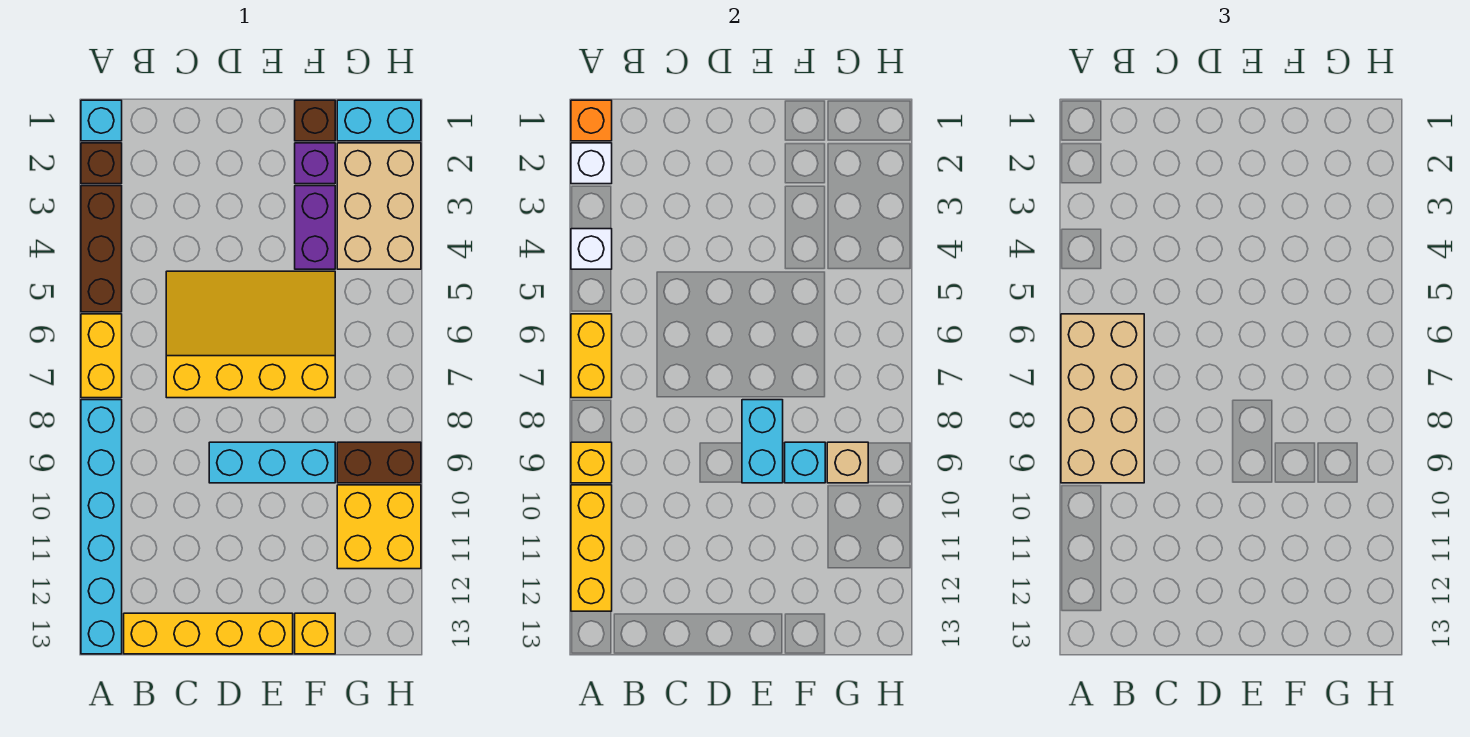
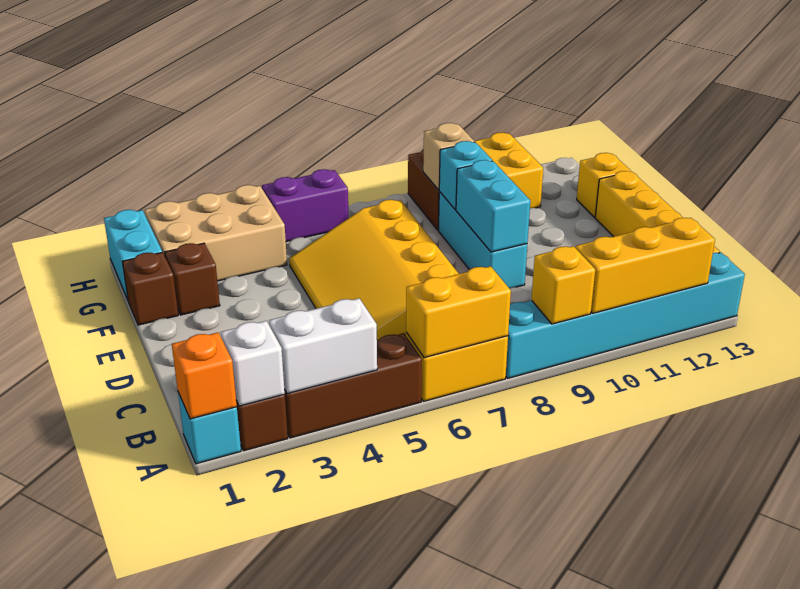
white 1x1 brick [571,229,612,269] -> white 1x2 brick [269,298,377,394]
tan 2x4 brick [1061,314,1144,483] -> none
cyan 1x2 brick [742,400,783,483] -> cyan 1x2 brick turned to [456,160,530,252]
purple 1x1 brick [295,143,335,184] -> brown 1x1 brick [165,243,220,315]
purple 1x2 brick [295,186,335,269] -> purple 1x2 brick moved to [262,169,349,242]

